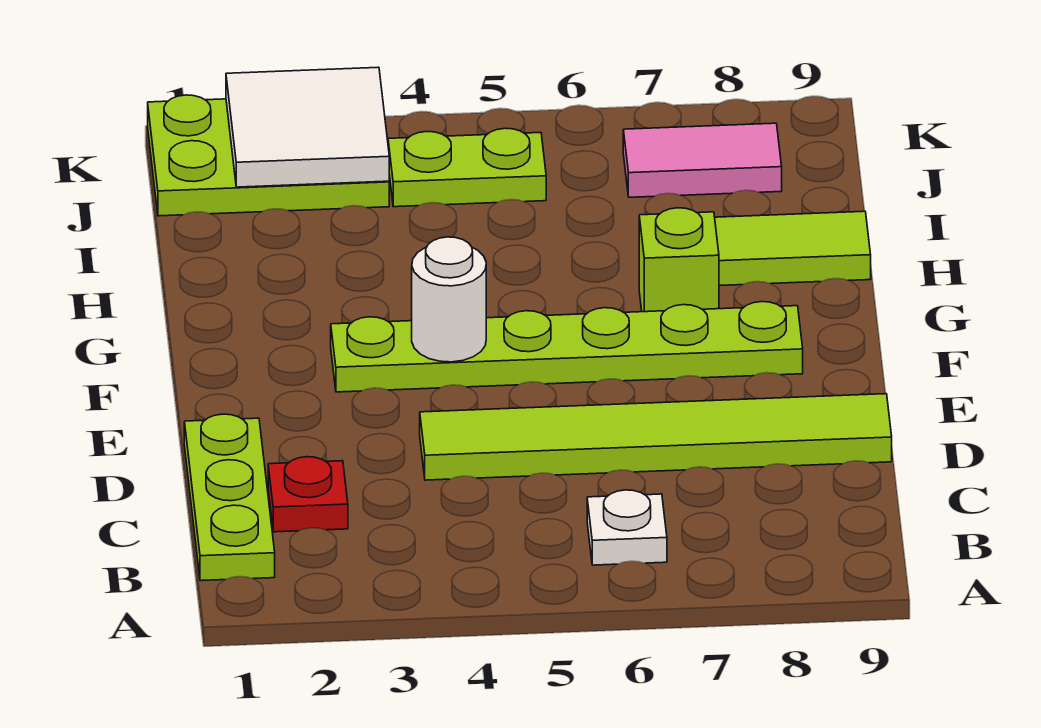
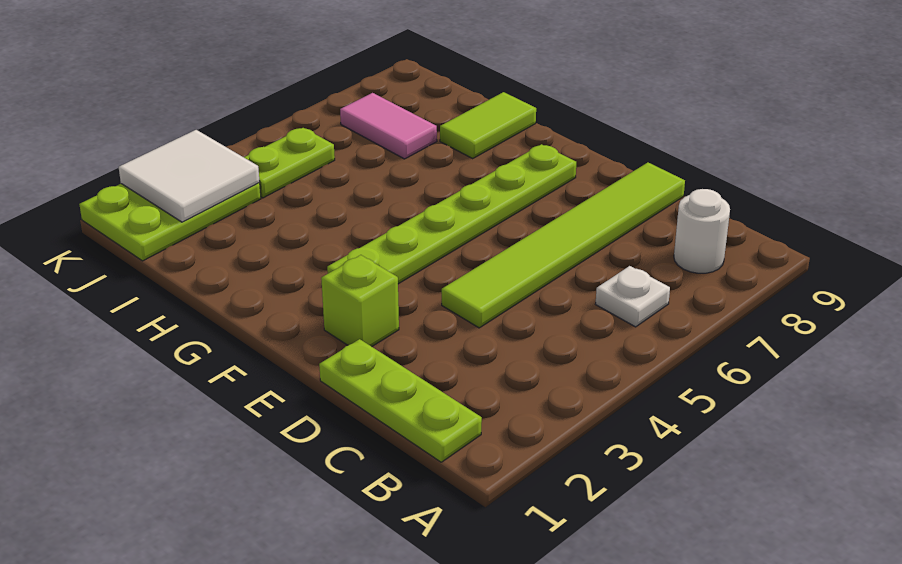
red 1x1 plate [268,457,348,532] -> none
white 1x1 round brick [412,237,486,362] -> white 1x1 round brick moved to [674,189,730,273]
lime 1x1 brick [639,208,719,312] -> lime 1x1 brick moved to [321,255,399,347]
pink 1x2 tile [623,123,782,197] -> pink 1x2 tile turned to [340,93,437,159]

